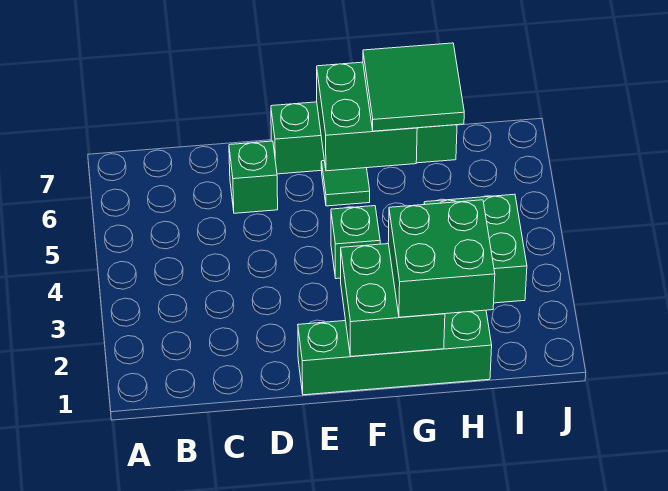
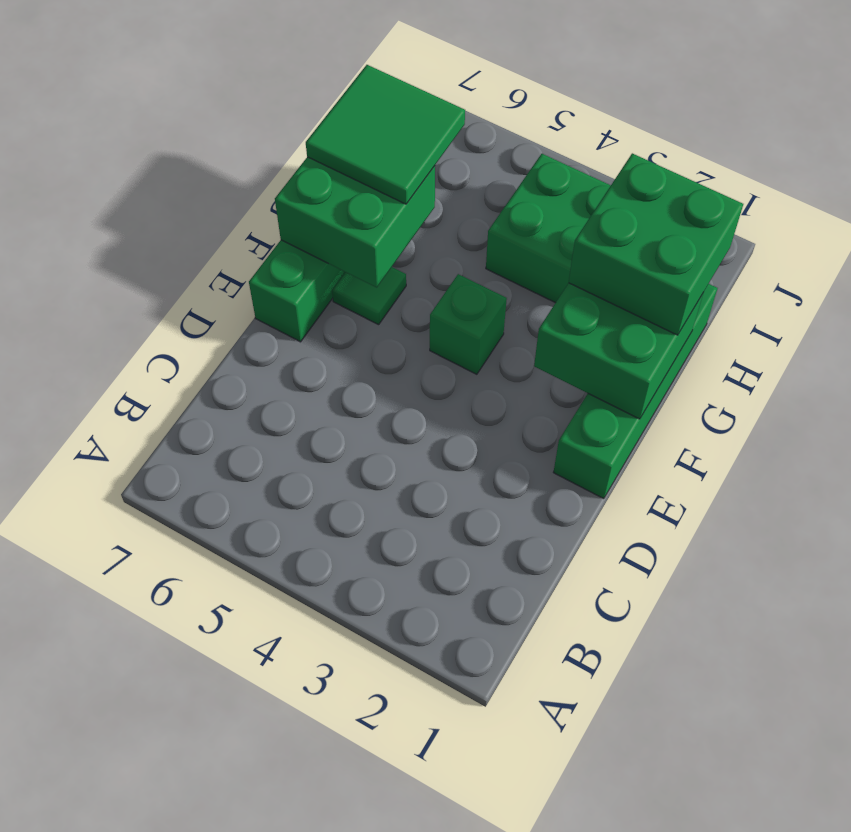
green 1x1 brick [229,141,278,213] -> none

